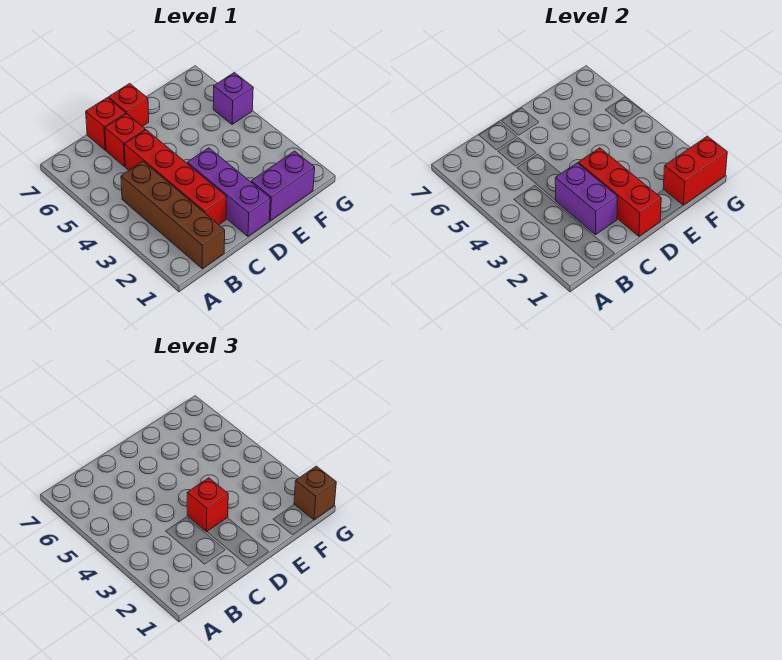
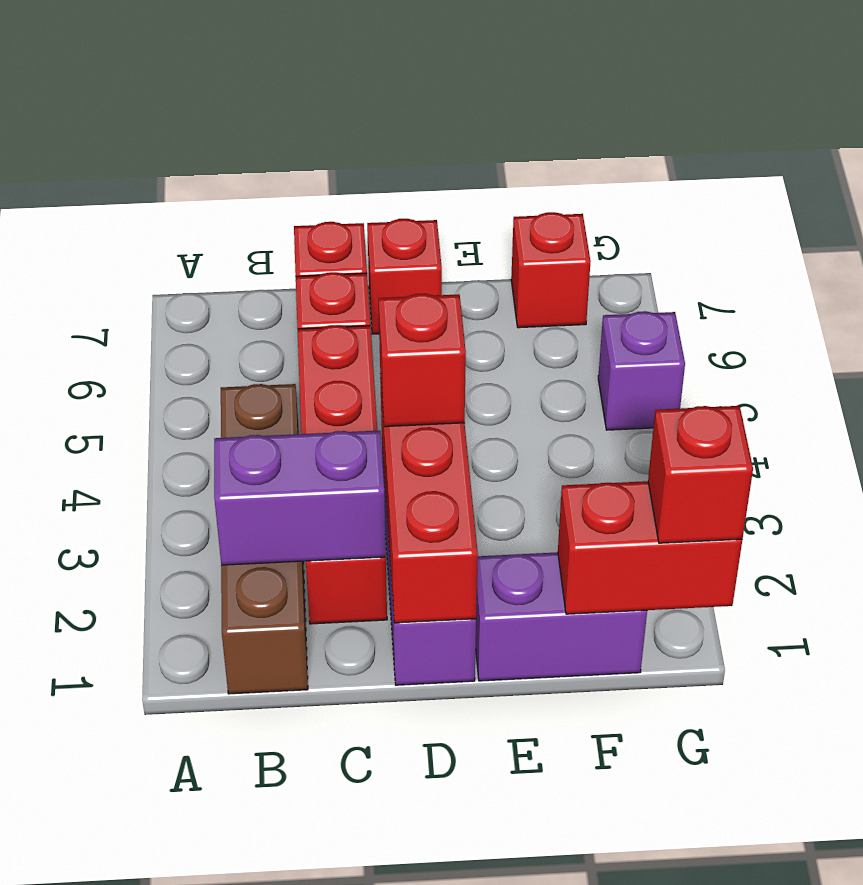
purple 1x2 brick [555,163,618,235] -> purple 1x2 brick turned to [214,431,386,565]
none -> red 1x1 brick [511,212,591,328]
brown 1x1 brick [294,466,336,520] -> red 1x1 brick [648,406,753,543]

